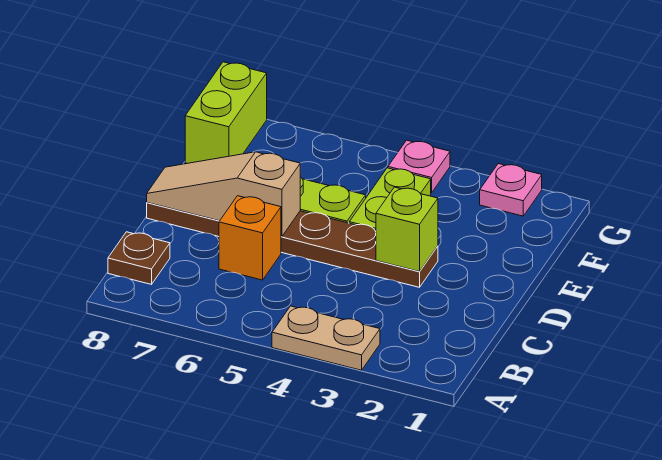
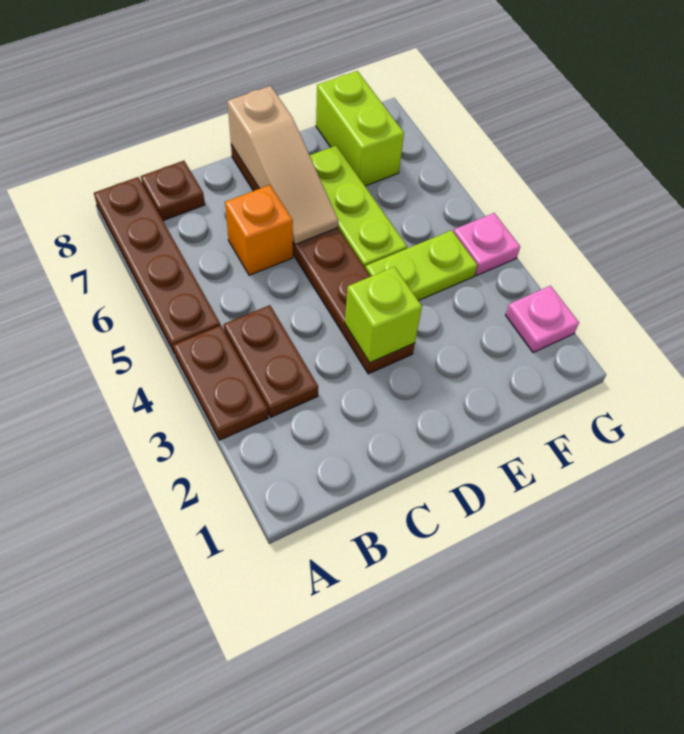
tan 1x2 plate [272,306,380,370] -> brown 1x2 plate [173,325,268,440]
none -> brown 1x4 plate [94,177,220,354]
none -> brown 1x2 plate [224,305,318,417]
tan 1x3 slope [147,152,300,237] -> tan 1x3 slope turned to [227,86,338,245]
lime 1x2 brick [185,62,267,163] -> lime 1x2 brick turned to [316,71,404,186]

